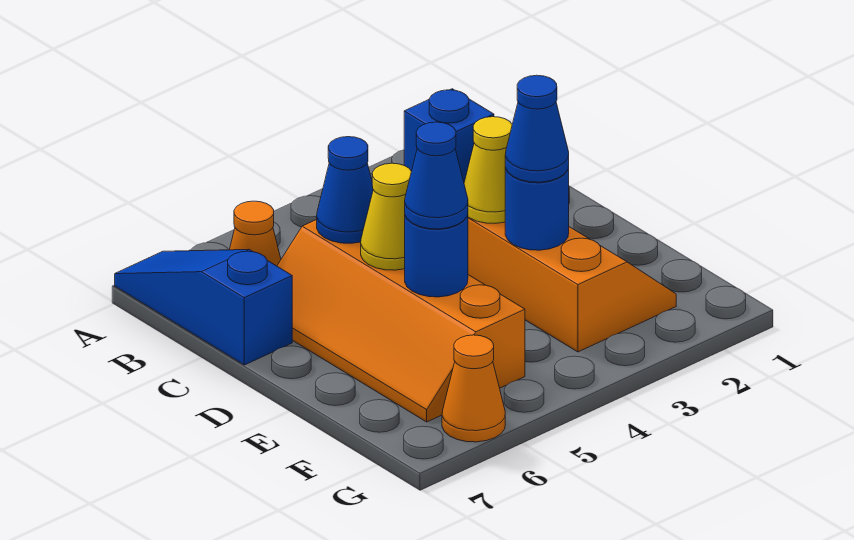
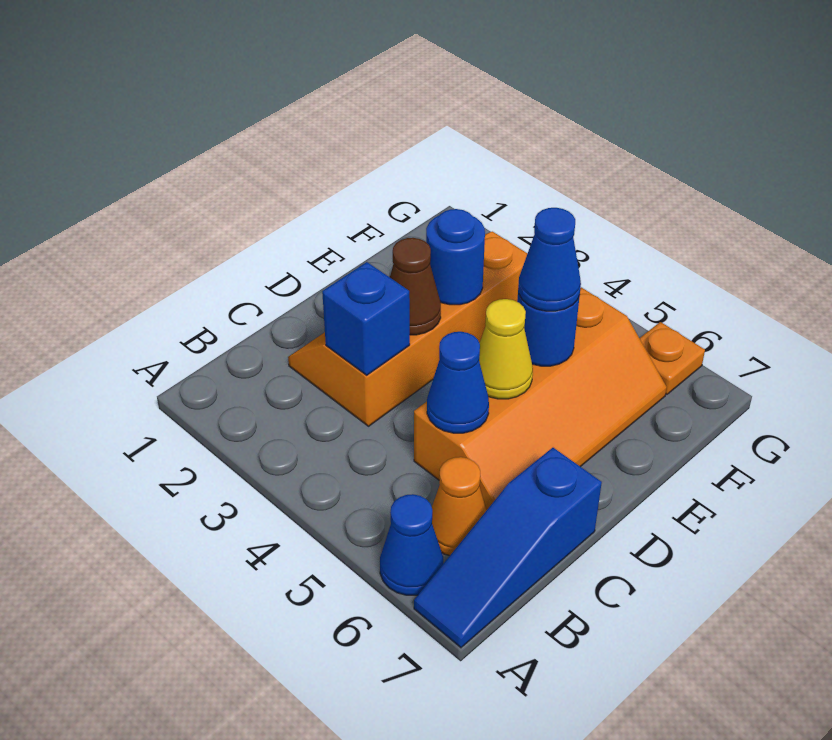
yellow 1x1 cone [464,117,512,223] -> brown 1x1 cone [390,238,441,335]
blue 1x1 cone [505,75,569,182] -> blue 1x1 cone moved to [380,494,443,595]
orange 1x1 cone [442,335,505,442] -> orange 1x1 plate [640,322,705,394]

